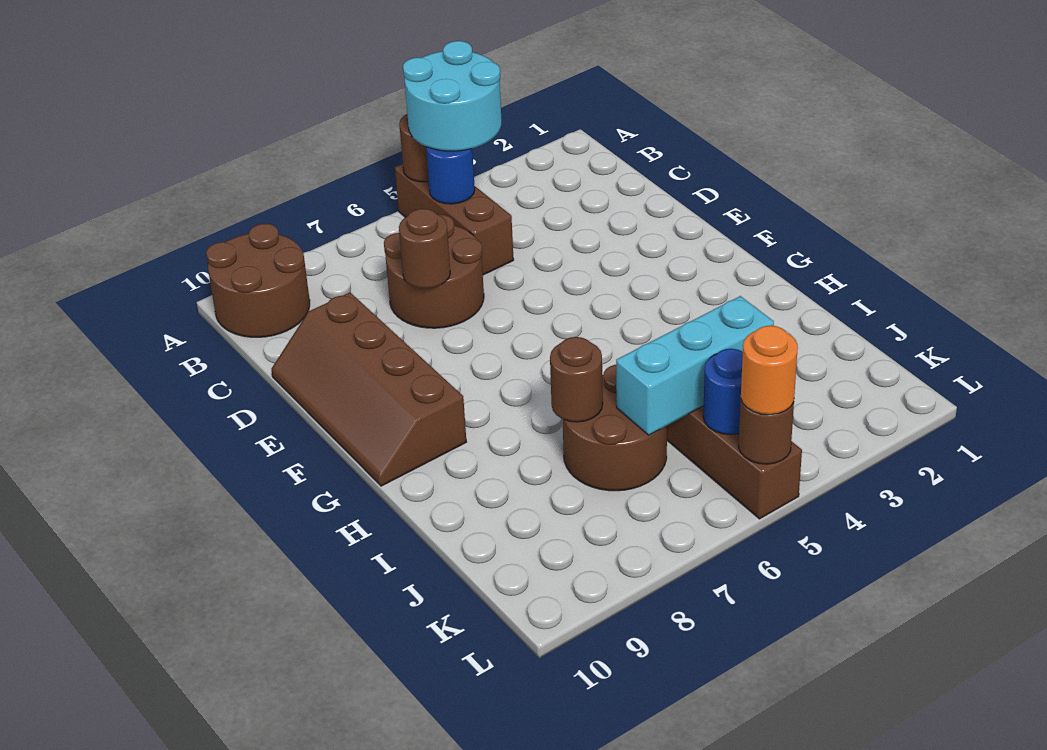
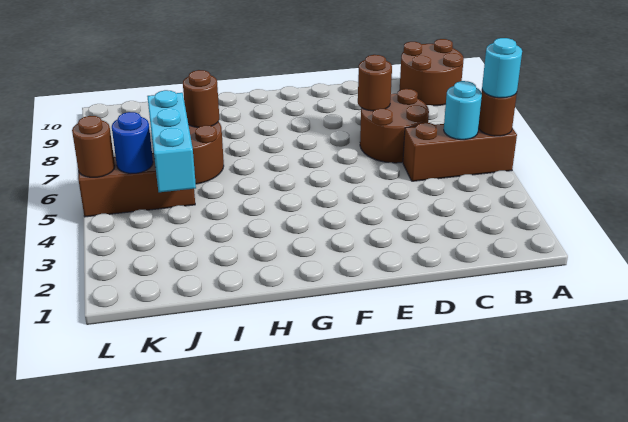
cyan 2x2 round brick [403,41,502,151] -> cyan 1x1 round brick [482,38,522,98]
blue 1x1 round brick [426,147,475,204] -> cyan 1x1 round brick [444,81,482,140]
brown 2x4 slope [271,292,466,486] -> none
orange 1x1 round brick [741,326,798,415] -> none

